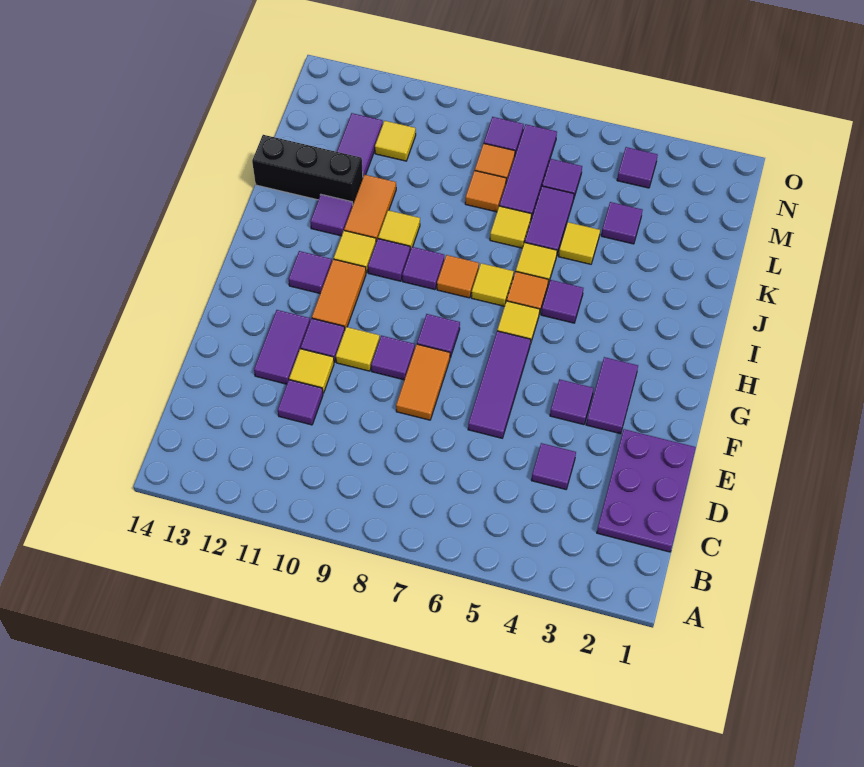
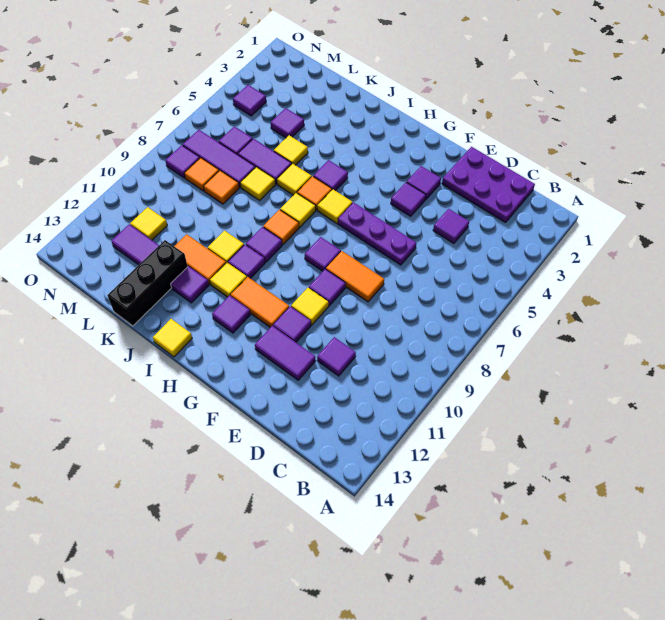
purple 1x3 tile [468,331,531,438] -> purple 1x3 plate [338,203,416,265]
yellow 1x1 tile [289,349,334,393] -> yellow 1x1 tile moved to [153,319,192,357]
purple 1x2 tile [586,357,638,434] -> purple 1x1 tile [407,166,441,200]

